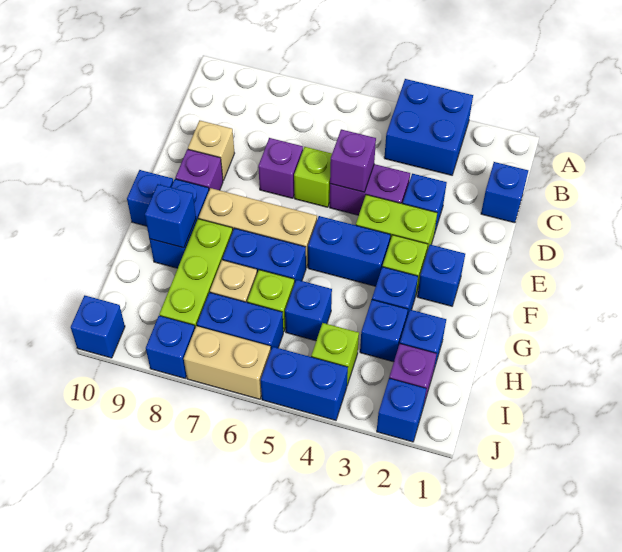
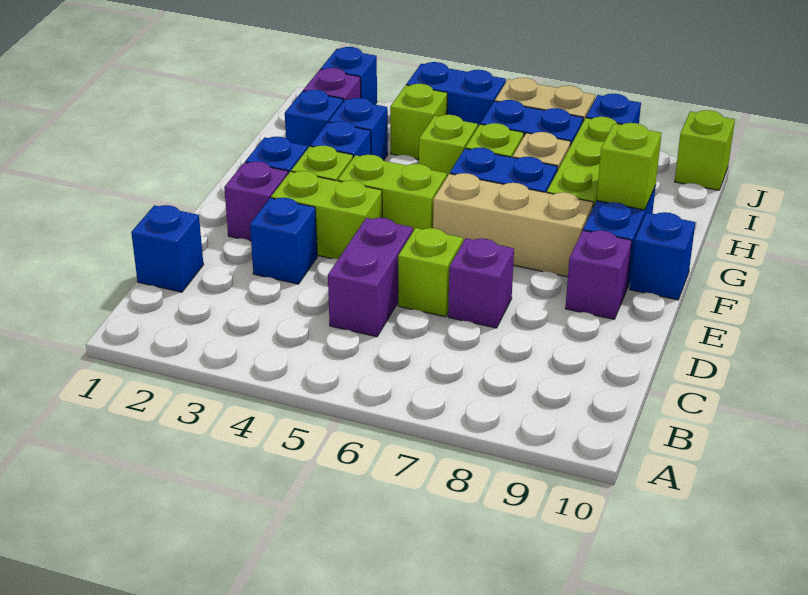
blue 2x2 brick [384,79,473,175] -> none
purple 1x2 brick [330,164,410,215] -> purple 1x2 brick turned to [328,218,413,337]
purple 1x1 brick [330,129,376,192] -> purple 1x1 brick moved to [224,162,288,241]
tan 1x1 brick [188,120,235,181] -> none
blue 1x2 brick [308,216,390,286] -> lime 1x2 brick [338,155,447,231]
blue 1x1 brick [145,184,196,248] -> lime 1x1 brick [597,123,661,210]
blue 1x1 brick [285,280,332,341] -> lime 1x1 brick [419,115,478,176]
blue 1x1 brick [71,295,125,358] -> lime 1x1 brick [675,110,735,190]

